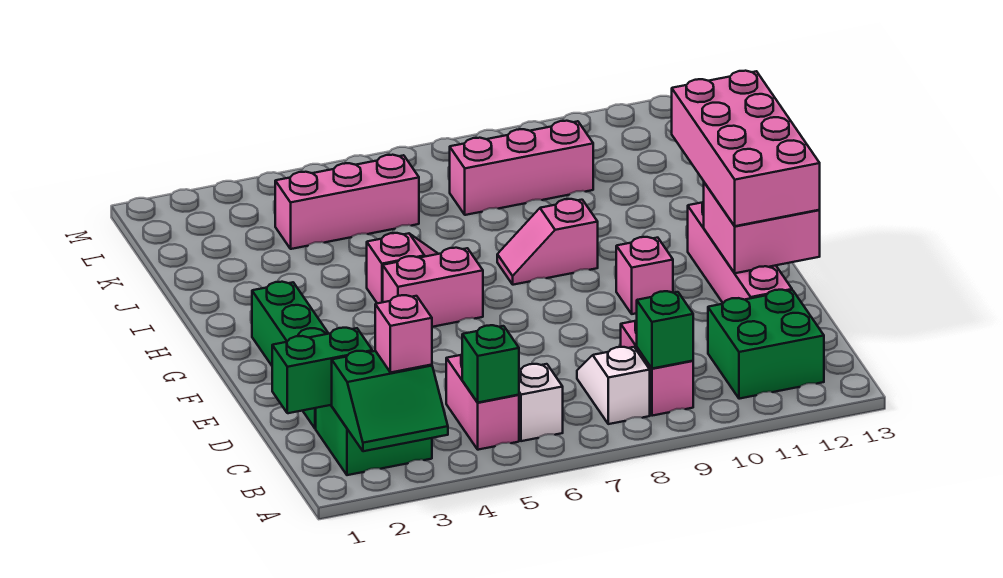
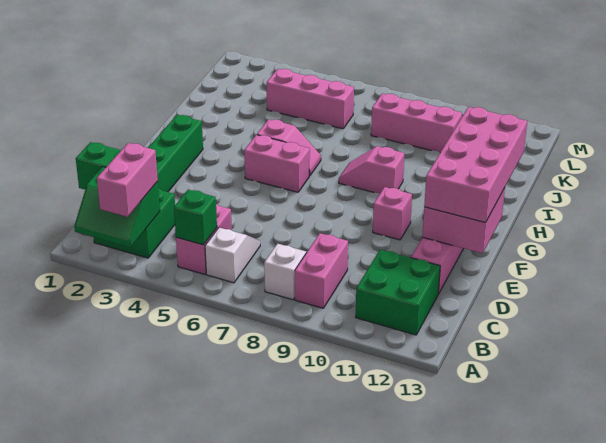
pink 1x1 brick [375,295,432,373] -> pink 1x2 brick [97,143,158,217]
green 1x1 brick [637,291,693,369] -> none

